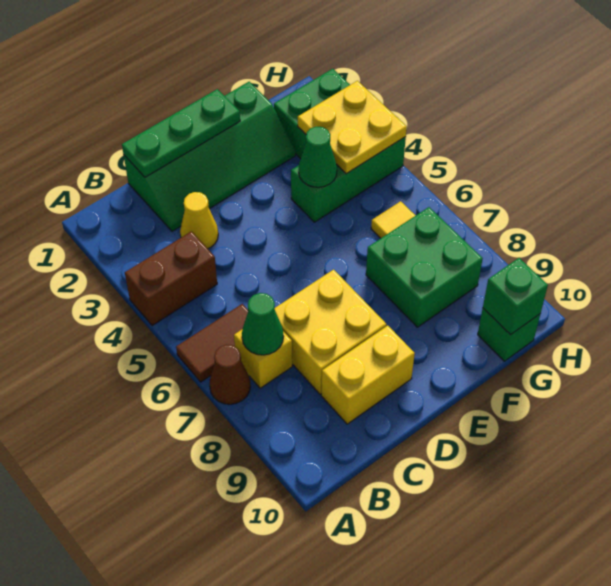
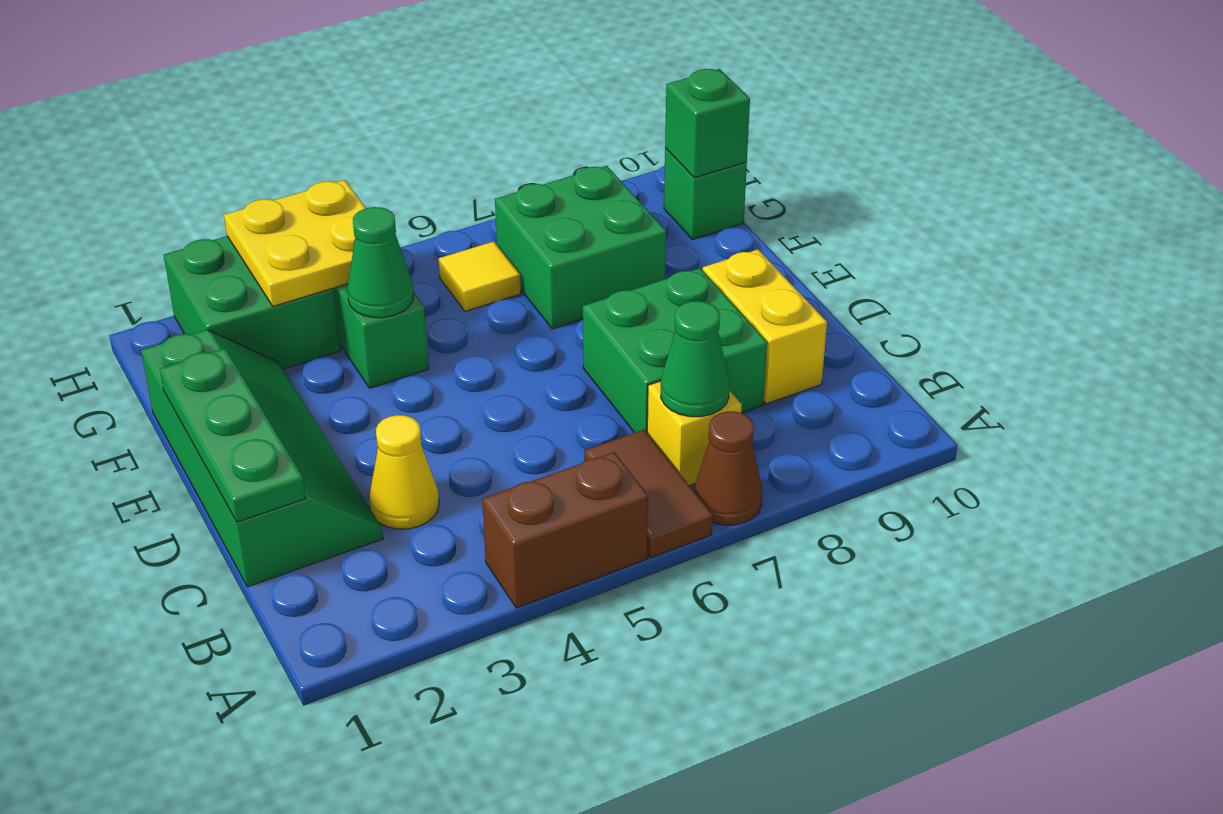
brown 1x2 brick [125,231,217,326] -> brown 1x2 brick turned to [482,452,648,608]
yellow 2x2 brick [275,270,386,394] -> green 2x2 brick [583,268,767,433]

